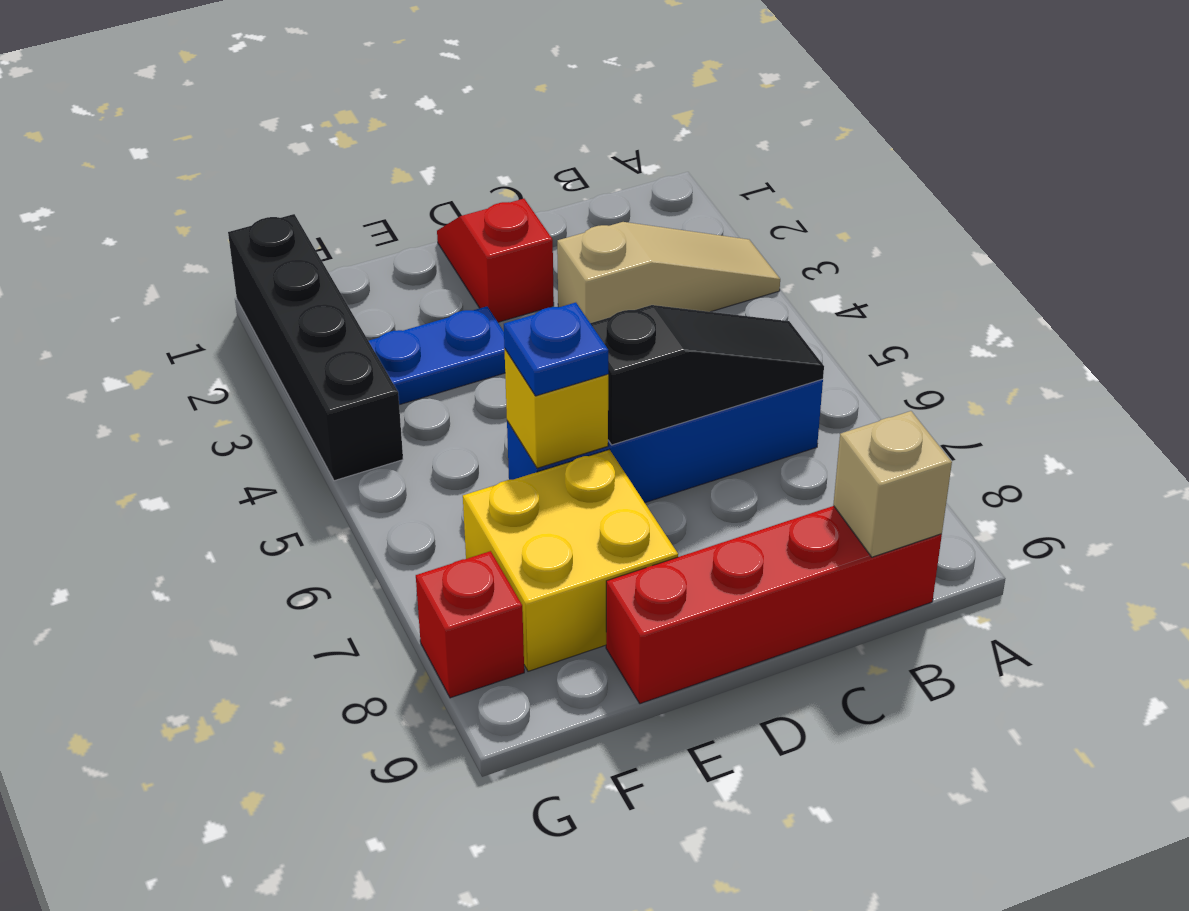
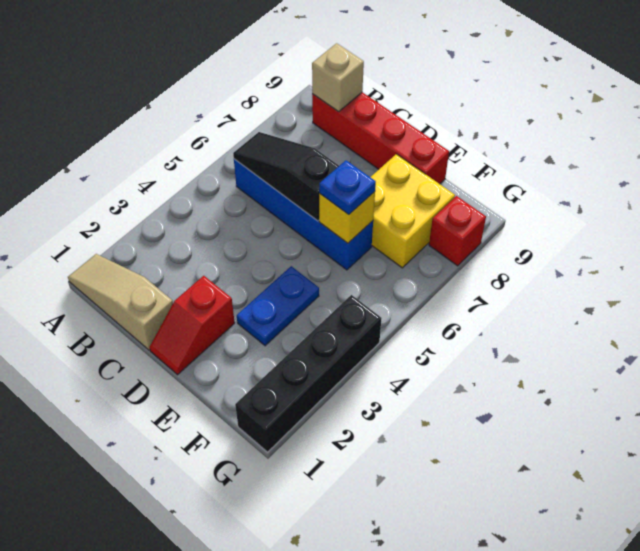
tan 1x3 slope [557,222,780,323] -> tan 1x3 slope moved to [68,254,173,350]
blue 1x2 plate [369,306,505,405] -> blue 1x2 plate turned to [237,266,319,346]

